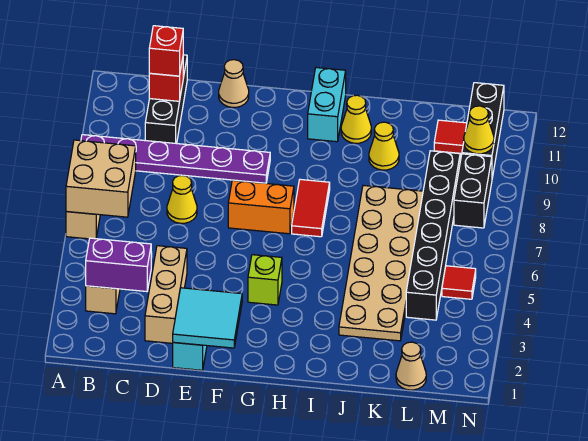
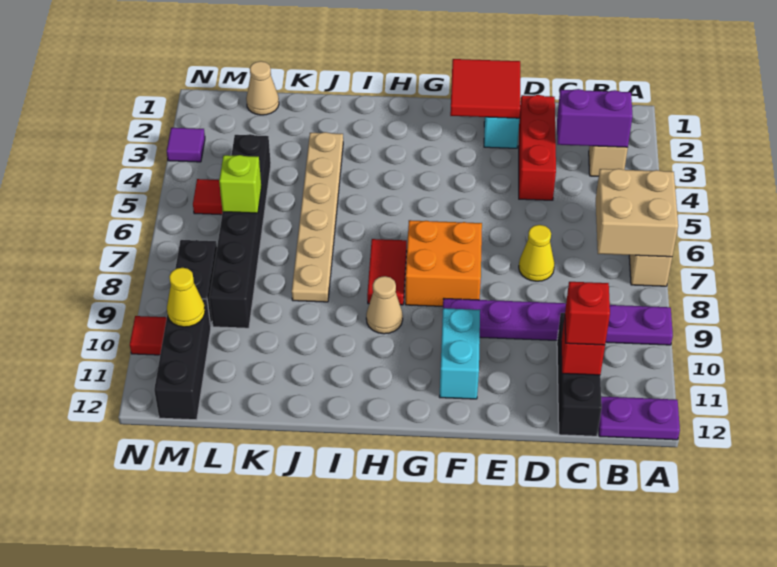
none -> purple 1x2 plate [599,396,680,440]
tan 1x3 brick [145,246,187,343] -> red 1x3 brick [519,95,556,200]
cyan 2x2 tile [173,288,242,348] -> red 2x2 tile [450,59,520,118]
tan 1x1 cone [219,60,249,107] -> tan 1x1 cone moved to [366,276,403,334]
orange 1x2 brick [228,180,294,234] -> orange 2x2 brick [405,220,482,306]
lime 1x1 brick [248,255,282,305] -> lime 1x1 brick moved to [219,155,261,213]
cyan 1x2 brick [308,68,346,142] -> cyan 1x2 brick moved to [439,308,480,399]
yellow 1x1 cone [341,95,371,143] -> none
tan 2x6 plate [339,185,423,341] -> tan 1x6 plate [292,132,343,302]
yellow 1x1 cone [369,122,399,170] -> none
red 1x1 tile [434,120,467,154] -> red 1x1 tile moved to [130,316,167,355]
none -> purple 1x1 tile [167,128,205,162]

